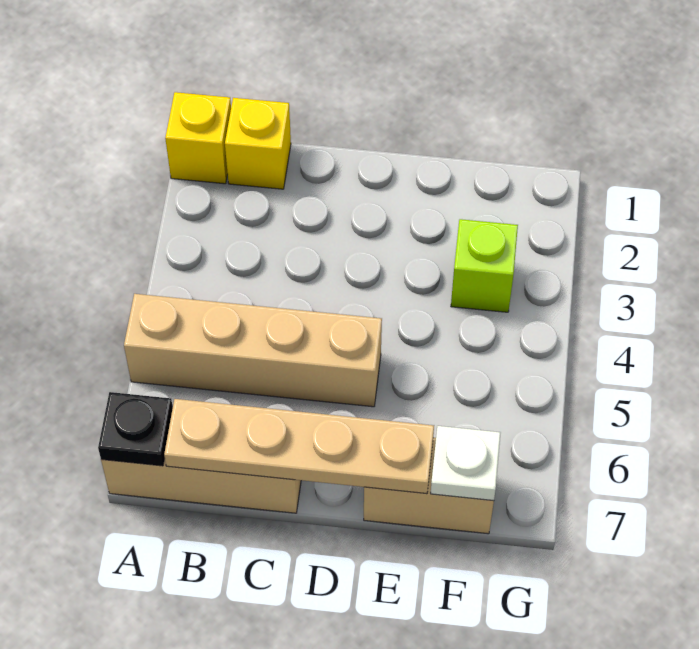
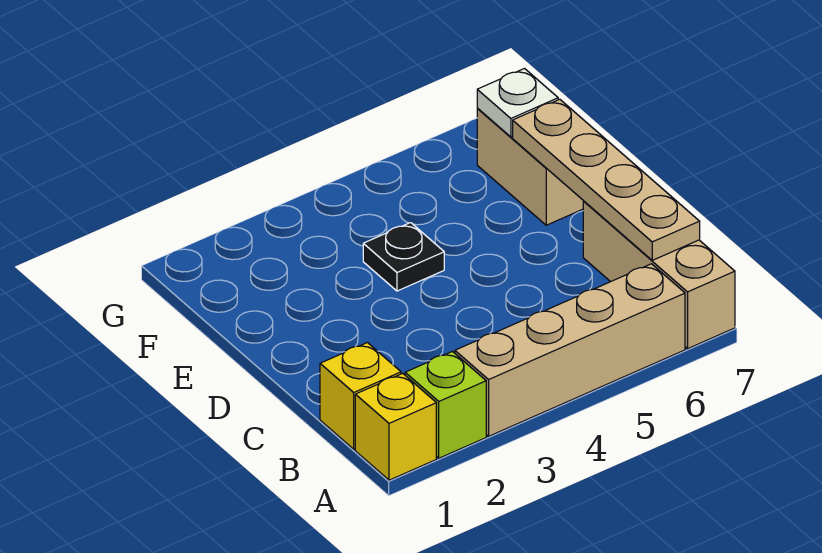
tan 1x4 brick [124,294,382,407] -> tan 1x4 brick turned to [455,264,685,436]
black 1x1 plate [98,392,173,466] -> black 1x1 plate moved to [363,223,444,291]
lime 1x1 brick [451,219,518,312] -> lime 1x1 brick moved to [405,352,486,458]

